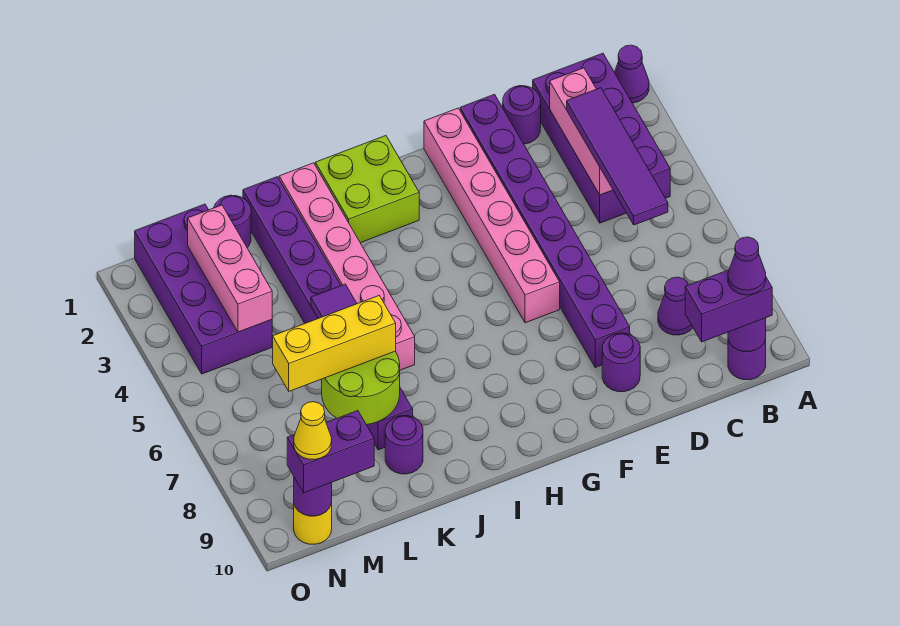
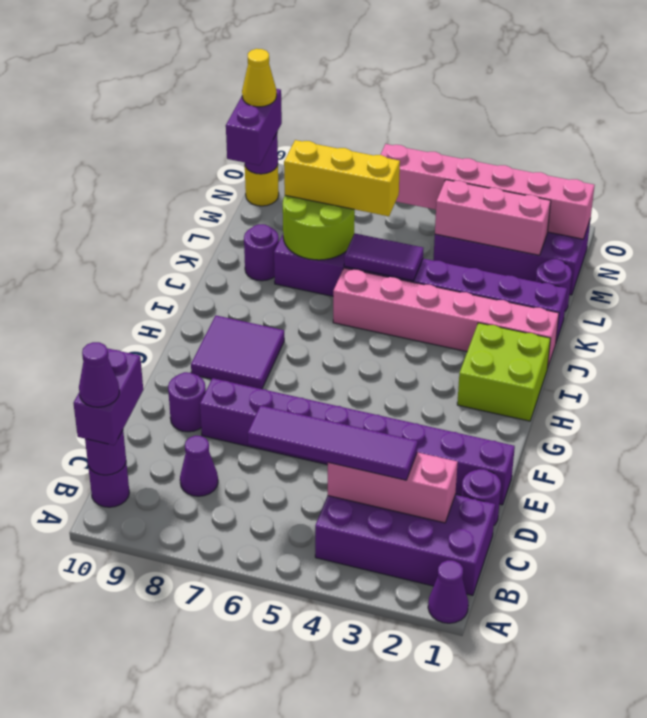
pink 1x6 brick [424,108,560,323] -> pink 1x6 brick moved to [381,144,595,239]
none -> purple 2x2 tile [191,316,284,389]
yellow 1x3 brick [273,296,396,391] -> yellow 1x3 brick turned to [284,140,400,216]

